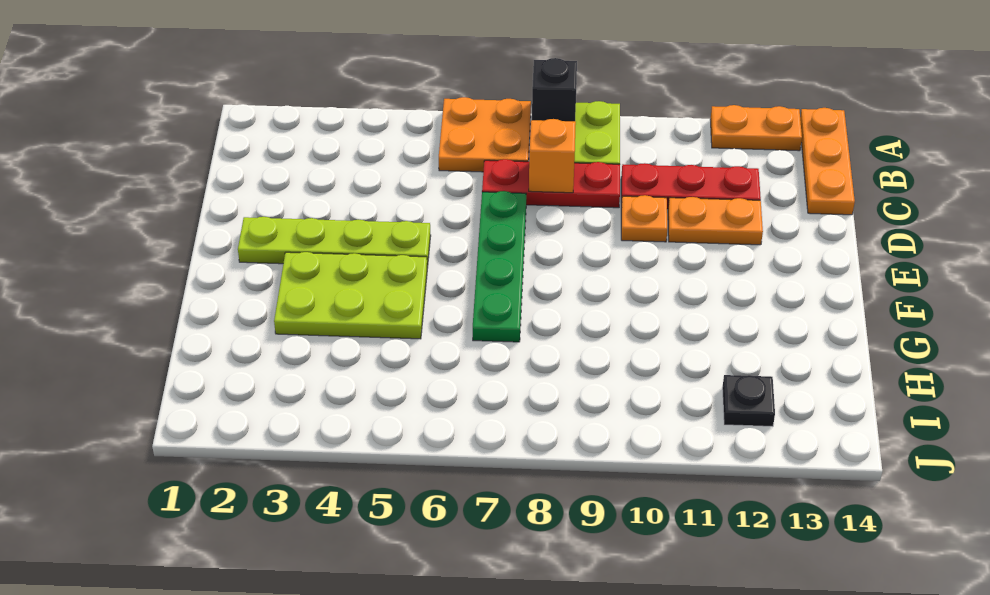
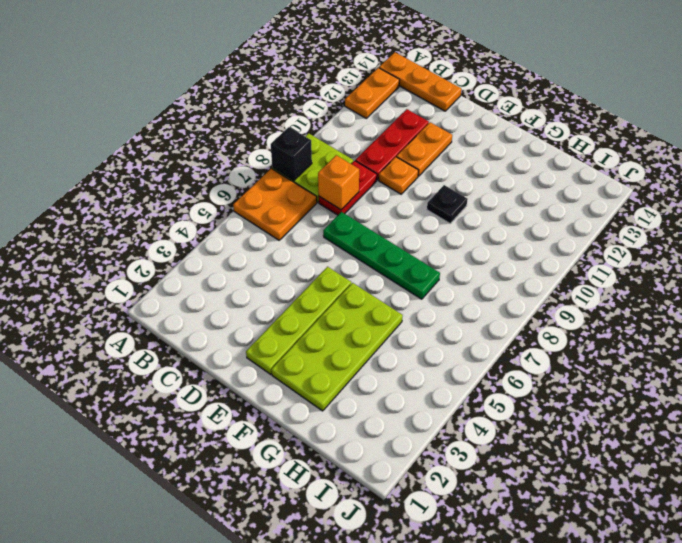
red 1x3 plate [482,159,620,208] -> red 1x2 plate [319,161,377,215]
lime 2x3 plate [274,252,427,339] -> lime 2x4 plate [271,283,403,411]
black 1x1 plate [722,375,775,427] -> black 1x1 plate moved to [427,185,468,223]

